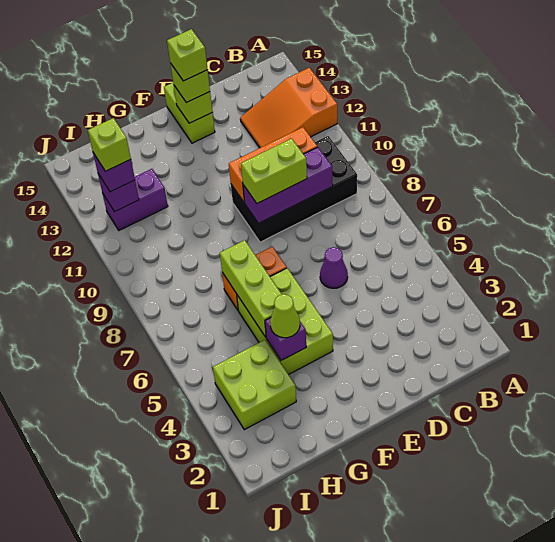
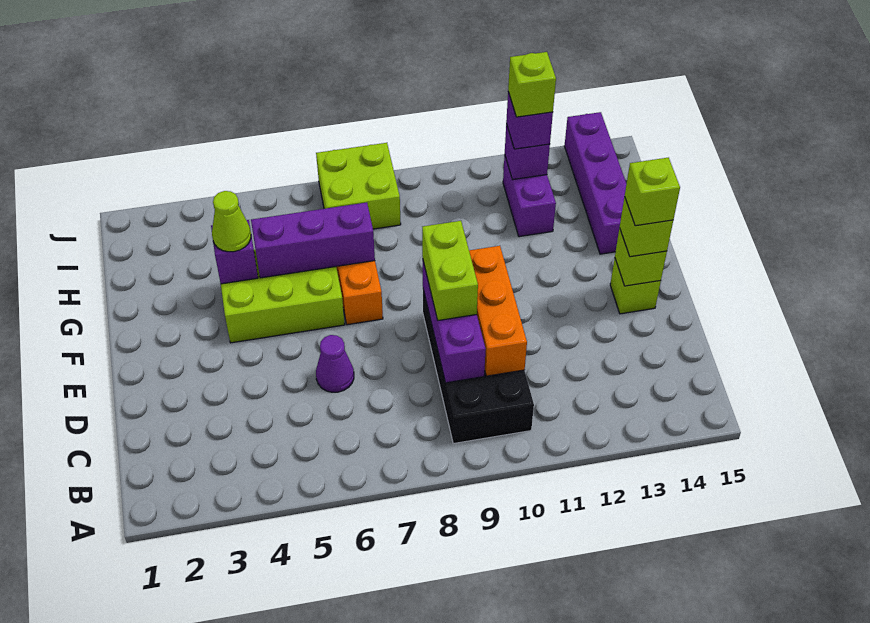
orange 2x3 slope [240,68,337,148] -> none
lime 1x2 brick [164,83,215,143] -> lime 1x1 brick [610,258,661,314]
lime 1x3 brick [220,240,282,337] -> purple 1x3 brick [251,203,375,278]
none -> purple 1x4 brick [565,112,626,254]
lime 2x2 brick [213,340,296,430] -> lime 2x2 brick moved to [316,143,401,229]

